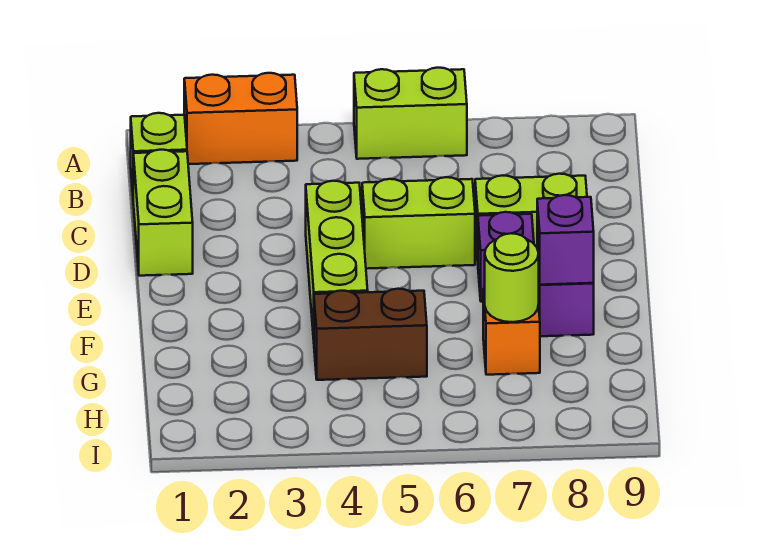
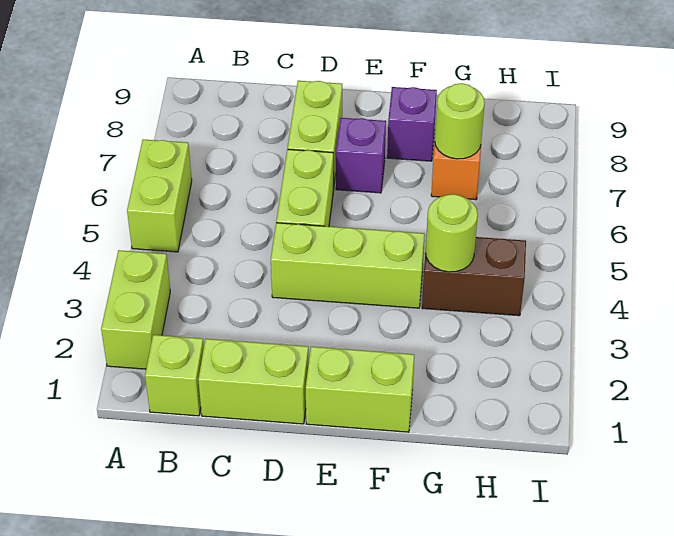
orange 1x2 brick [184,73,297,164] -> lime 1x2 brick [101,250,170,369]
none -> lime 1x2 brick [306,347,414,432]
purple 1x1 brick [537,195,594,285] -> none
brown 1x2 brick [314,289,427,380] -> brown 1x2 brick turned to [422,237,526,316]
none -> lime 1x1 round brick [426,194,478,272]

